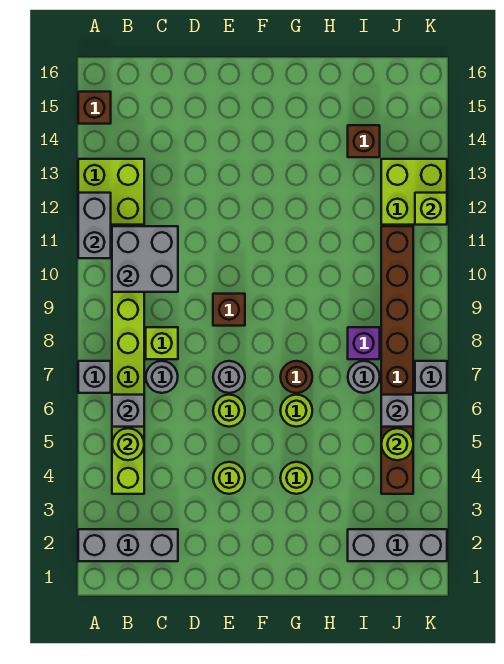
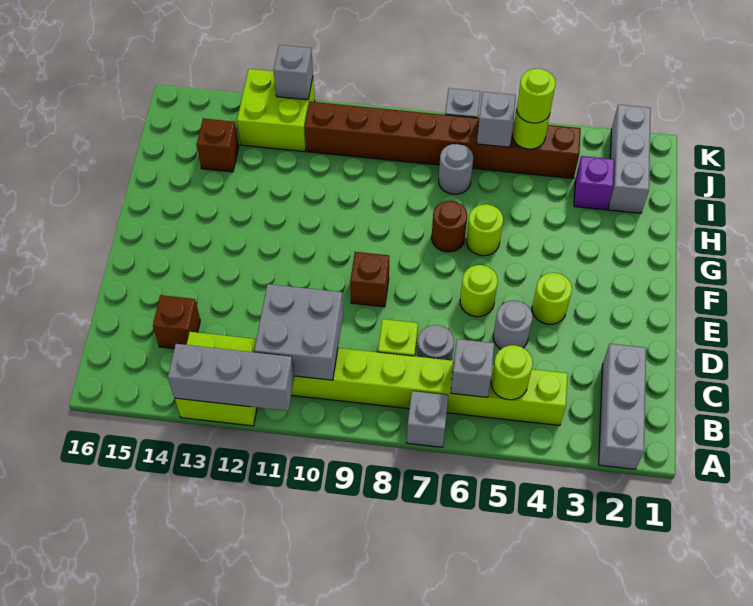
grey 1x2 brick [78,193,111,258] -> grey 1x3 brick [168,344,294,411]
brown 1x1 brick [78,92,111,124] -> brown 1x1 brick moved to [153,295,200,349]
grey 1x1 round brick [213,361,245,393] -> grey 1x1 round brick moved to [493,301,533,349]
lime 1x1 round brick [280,462,312,494] -> lime 1x1 round brick moved to [517,69,556,123]
purple 1x1 brick [348,327,380,359] -> purple 1x1 brick moved to [574,156,614,210]
lime 1x1 brick [415,193,447,225] -> grey 1x1 brick [274,45,313,100]

